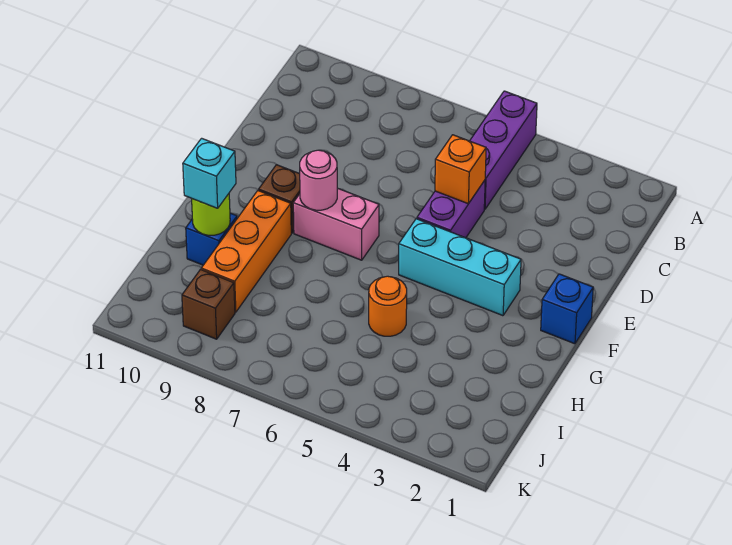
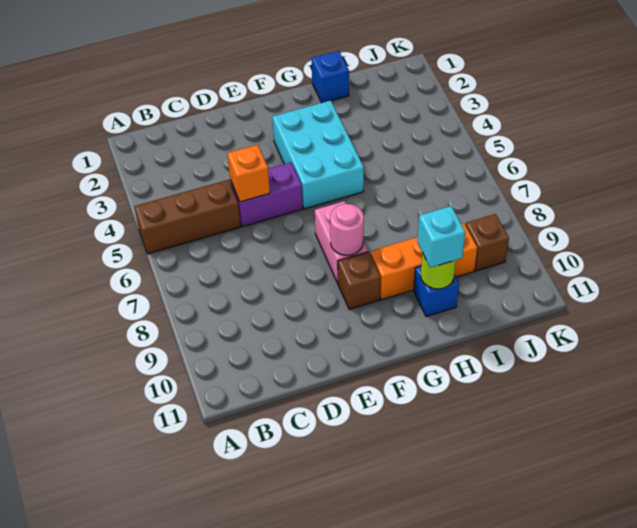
purple 1x3 brick [470,91,537,209] -> brown 1x3 brick [134,180,241,254]
blue 1x1 brick [541,274,593,344] -> blue 1x1 brick moved to [311,51,349,103]
cyan 1x3 brick [399,219,521,316] -> cyan 2x3 brick [272,101,364,209]
orange 1x1 round brick [369,276,407,336] -> none

